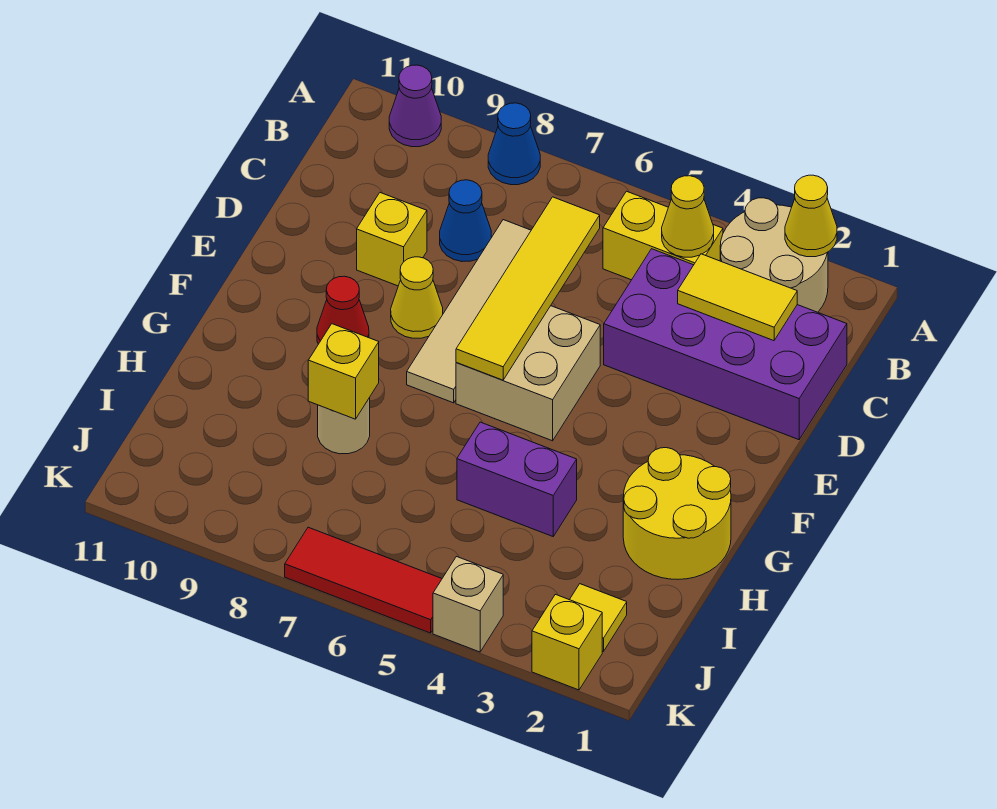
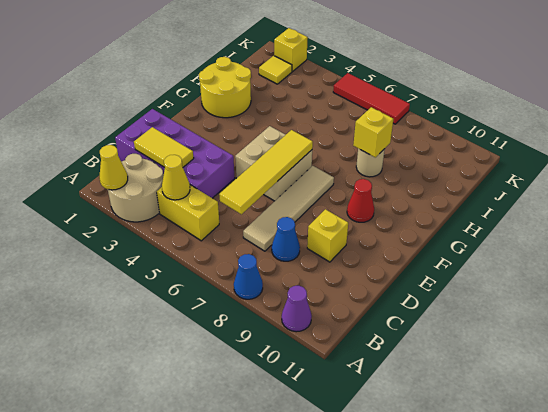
yellow 1x1 cone [391,257,443,338] -> none
purple 1x2 brick [457,422,577,536] -> none
tan 1x1 brick [433,557,503,652] -> none

